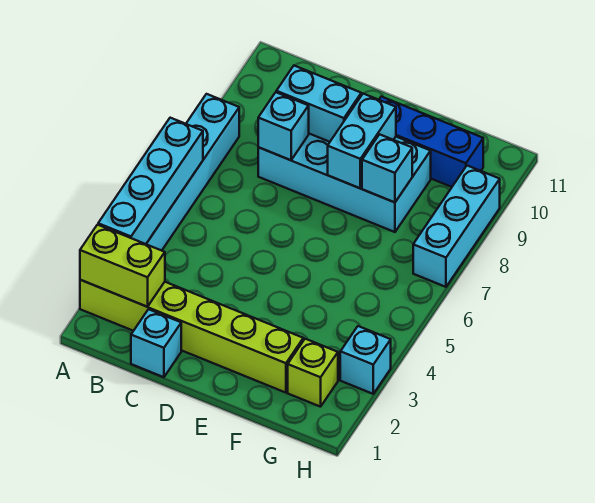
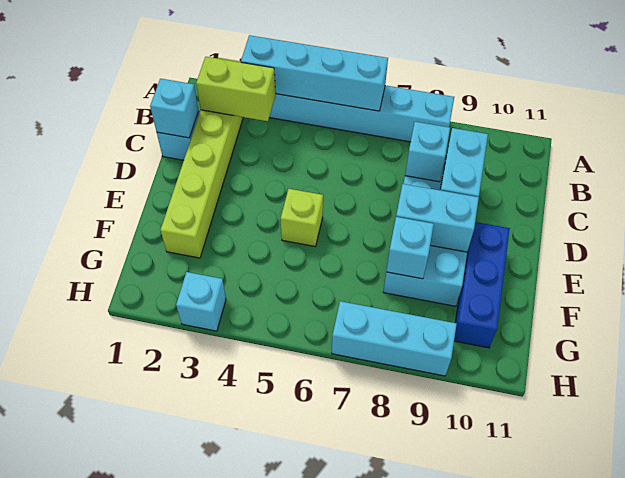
lime 1x2 brick [80,225,165,307] -> lime 1x2 brick turned to [196,57,276,121]
none -> cyan 1x1 brick [150,79,199,138]
lime 1x1 brick [288,339,338,407] -> lime 1x1 brick moved to [281,189,323,246]

